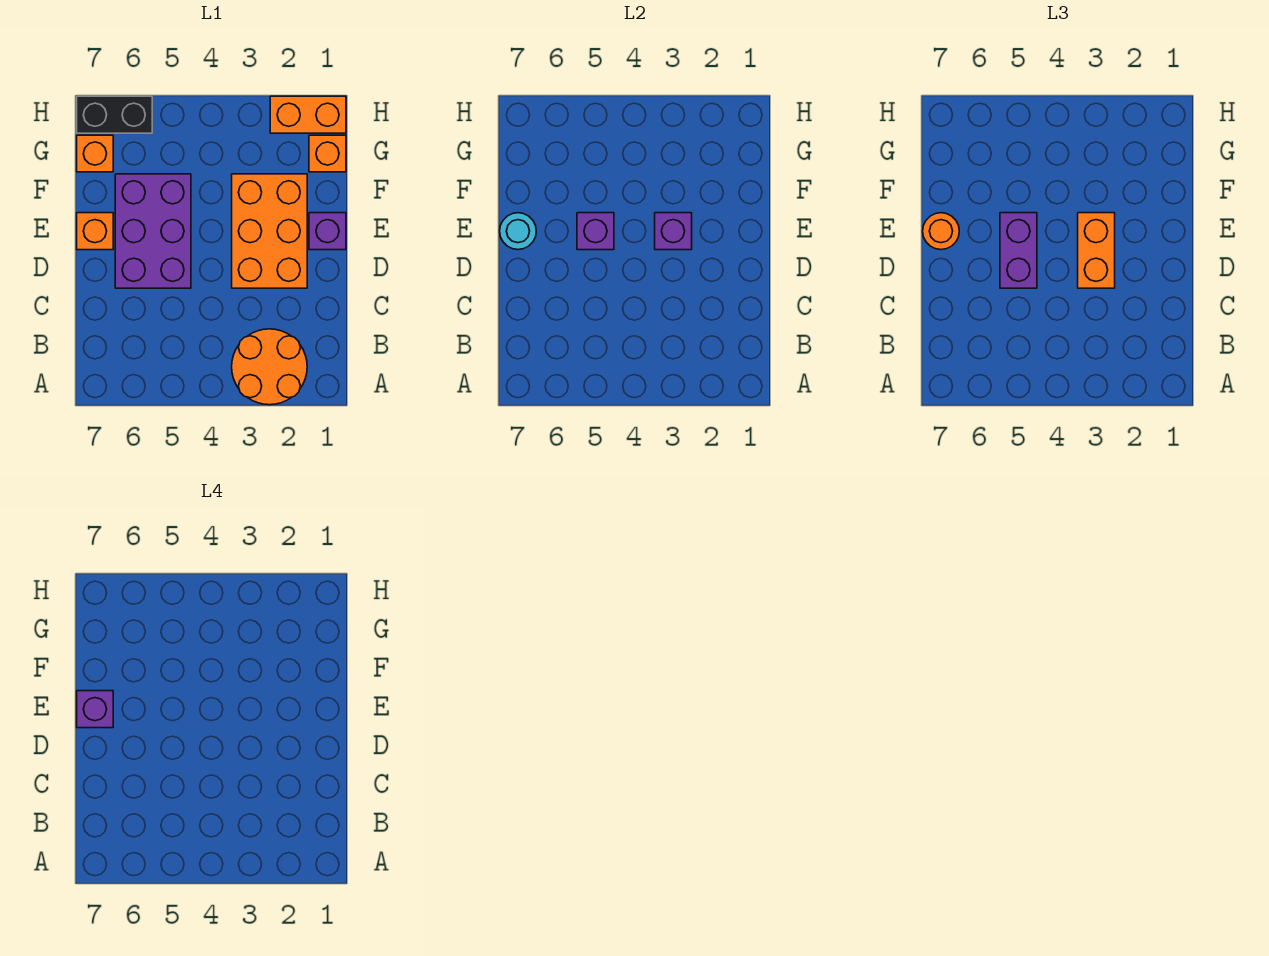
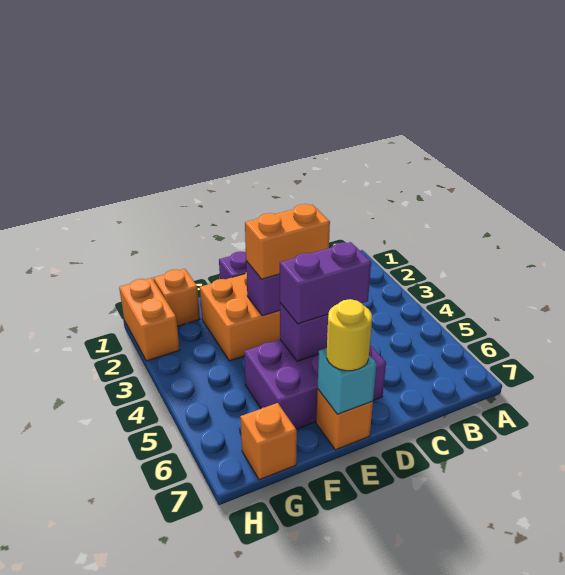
orange 2x2 round brick [232,329,307,405] -> none
cyan 1x1 round brick [500,213,536,250] -> cyan 1x1 brick [317,348,377,414]
orange 1x1 round brick [923,213,959,250] -> yellow 1x1 round brick [327,299,372,371]
purple 1x1 brick [77,691,113,728] -> none
black 1x2 brick [77,96,152,133] -> none

